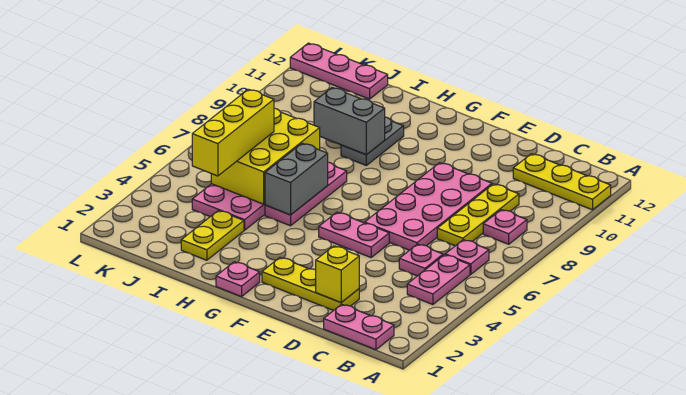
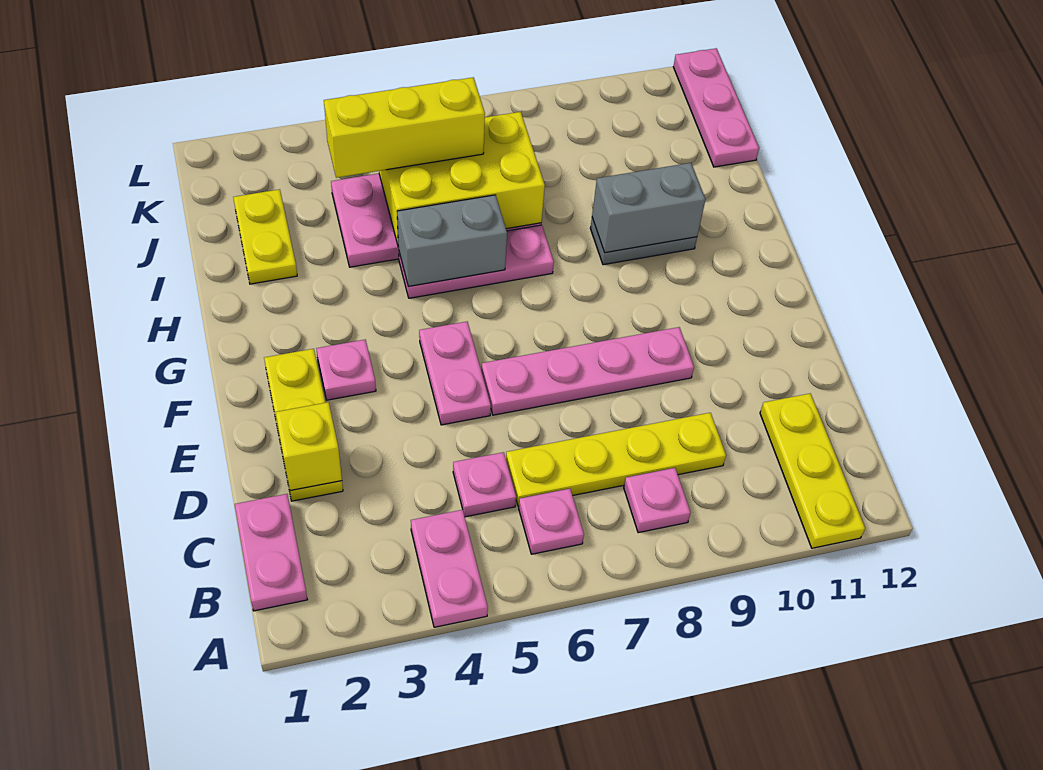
pink 1x2 plate [407,255,470,305] -> pink 1x2 plate turned to [411,510,488,627]
yellow 1x3 plate [437,184,519,246] -> yellow 1x4 plate [506,413,726,506]
pink 2x4 plate [365,163,492,250] -> pink 1x4 plate [481,327,694,415]
pink 1x1 plate [216,262,260,297] -> pink 1x1 plate moved to [316,340,376,400]
grey 1x2 brick [314,88,385,155] -> grey 1x2 brick turned to [592,163,706,253]
yellow 1x2 plate [181,210,244,260] -> yellow 1x2 plate turned to [233,189,297,284]

